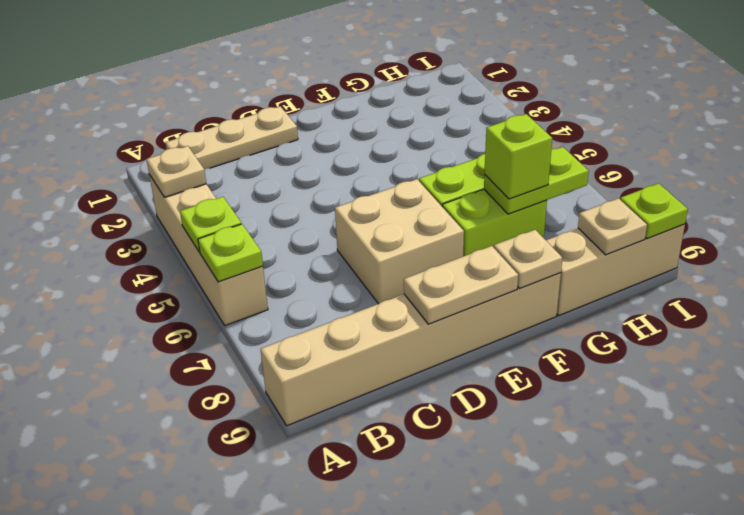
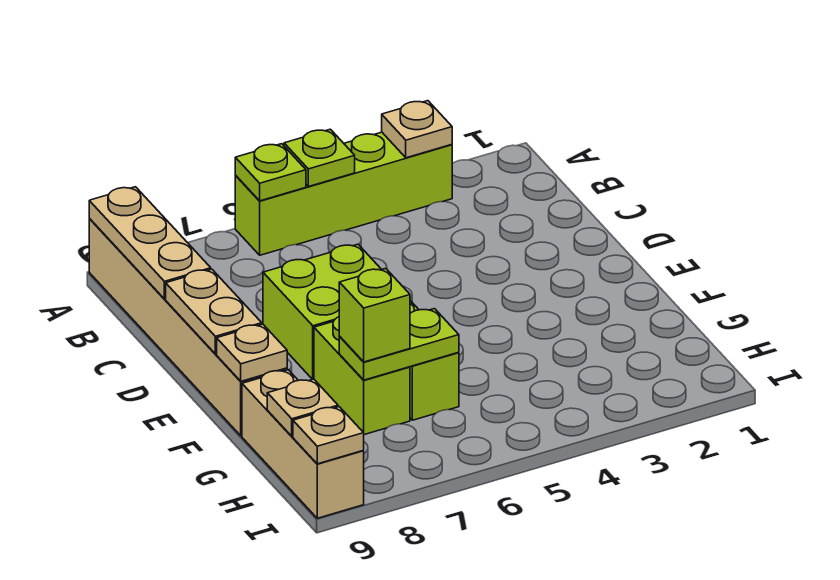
tan 1x4 brick [149,174,268,326] -> lime 1x4 brick [235,132,452,255]
tan 1x3 plate [165,106,298,169] -> tan 1x3 plate moved to [89,187,211,299]
tan 2x2 brick [335,179,464,304] -> lime 2x2 brick [263,244,382,379]
lime 1x2 plate [484,147,589,214] -> lime 1x2 plate turned to [339,309,459,380]
lime 1x1 plate [620,183,688,239] -> tan 1x1 plate [293,407,364,464]

